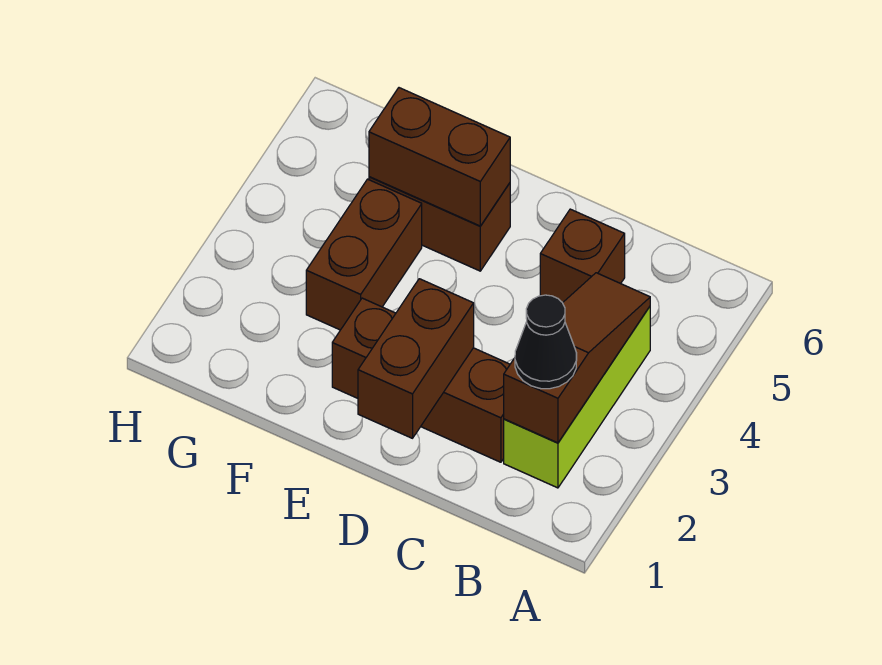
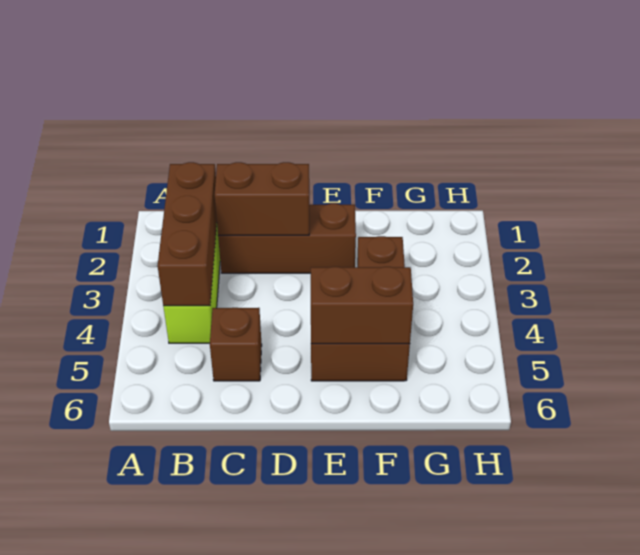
brown 1x3 slope [504,273,650,443] -> brown 1x3 brick [158,162,217,306]
black 1x1 cone [515,295,577,389] -> none
brown 1x2 brick [358,279,474,438] -> brown 1x2 brick turned to [215,162,309,235]

